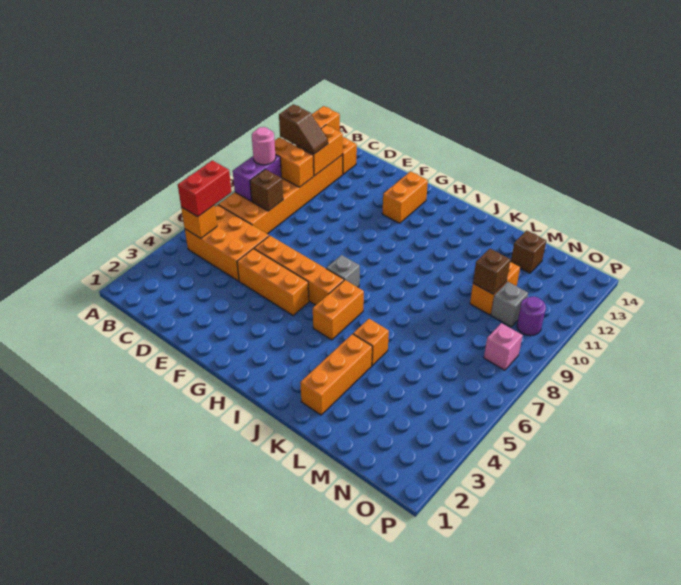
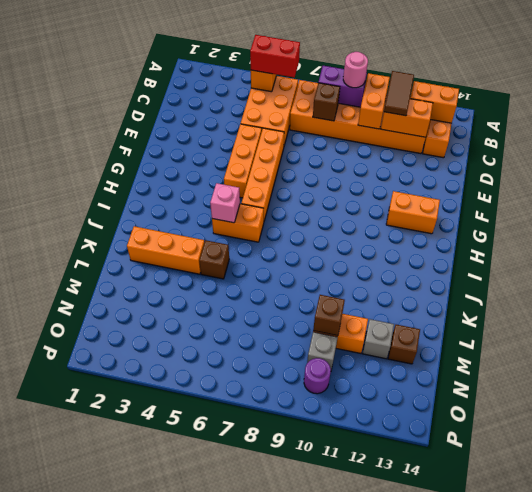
brown 1x2 slope [279,104,328,154] -> brown 1x2 tile [384,71,414,116]
grey 1x1 brick [326,255,360,287] -> grey 1x1 brick moved to [362,319,394,359]
orange 1x1 brick [353,319,389,365] -> brown 1x1 brick [199,240,229,279]
pink 1x1 brick [484,323,523,370] -> pink 1x1 brick moved to [210,183,240,223]

